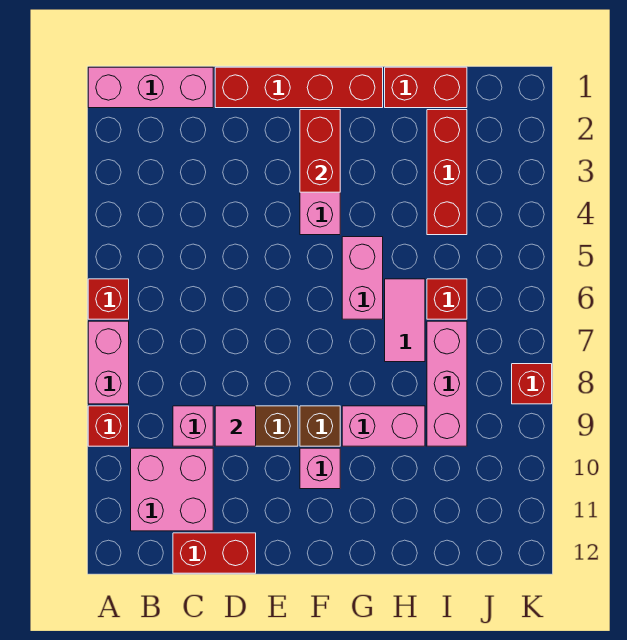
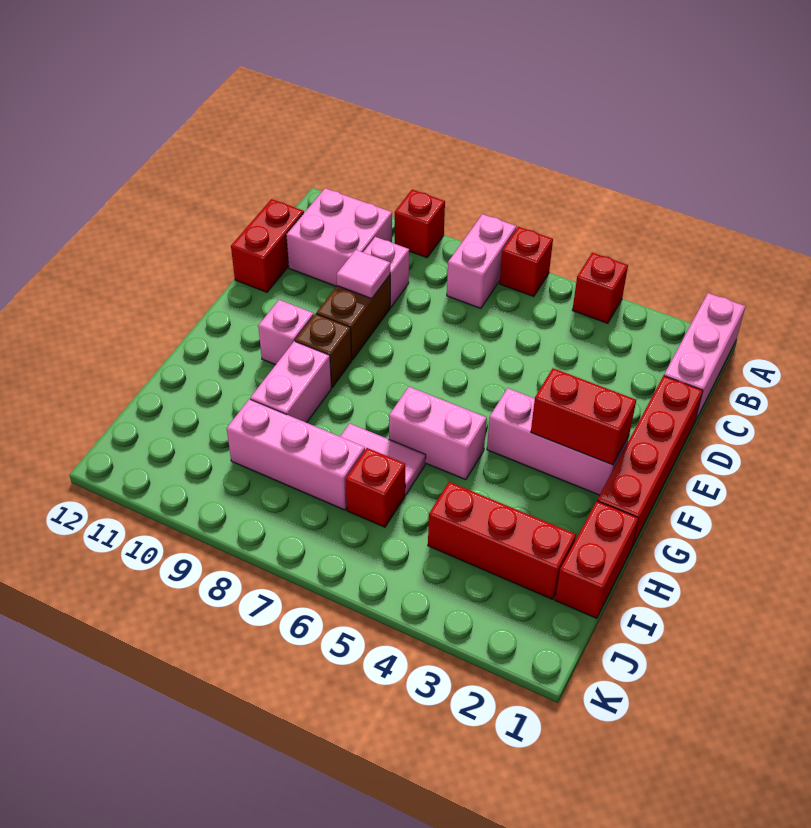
pink 1x2 brick [88,321,129,404] -> pink 1x2 brick turned to [447,214,516,308]
red 1x1 brick [512,364,552,404] -> red 1x1 brick moved to [572,253,628,323]

